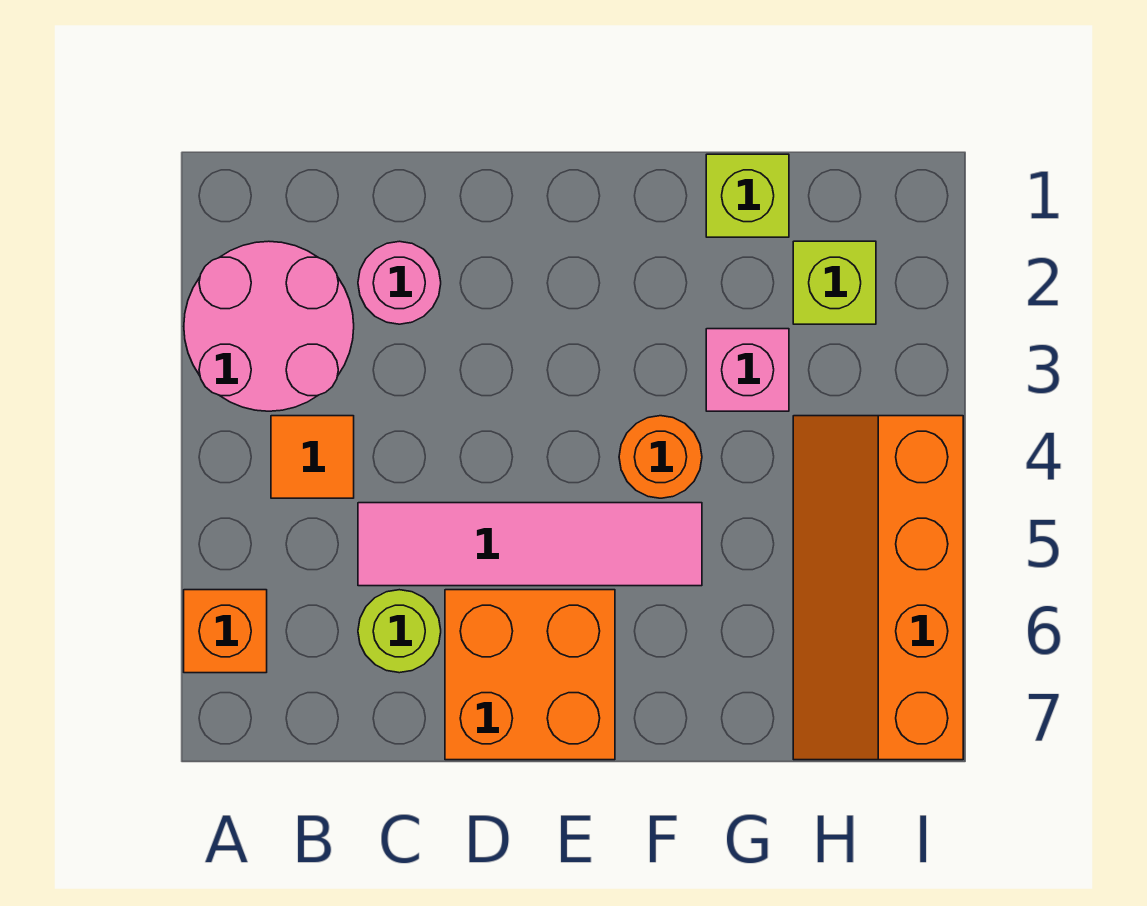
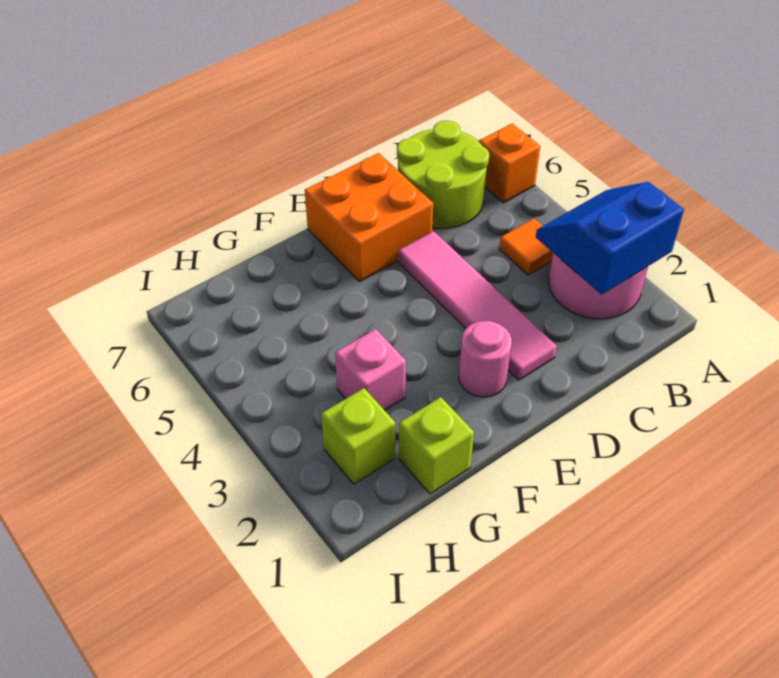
none -> blue 2x2 slope [536,182,684,295]
pink 1x1 round brick [358,241,441,324] -> pink 1x1 round brick moved to [459,321,512,397]
pink 1x4 tile [358,503,702,586] -> pink 1x4 tile turned to [398,231,557,380]
lime 1x1 round brick [358,590,441,673] -> lime 2x2 round brick [397,121,489,229]
orange 1x1 round brick [619,416,702,498] -> none
orange 2x4 slope [793,416,963,760] -> none

